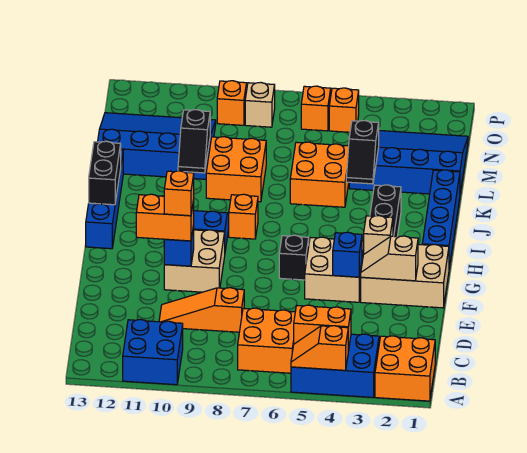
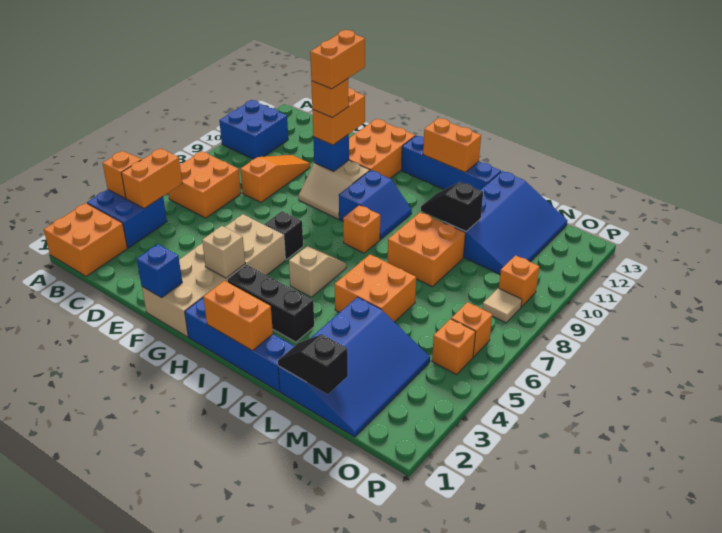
blue 2x3 brick [291,334,379,397] -> blue 2x2 brick [87,190,167,248]
tan 1x2 slope [361,236,418,281] -> tan 1x2 slope moved to [289,246,346,297]
blue 1x1 brick [333,232,362,277] -> blue 1x1 brick moved to [137,244,182,298]
tan 2x2 brick [164,230,225,292] -> tan 2x2 slope [298,161,370,219]
none -> orange 1x2 brick [310,30,365,89]
none -> orange 2x3 brick [349,119,415,178]
none -> orange 1x2 brick [203,281,273,351]
black 1x2 brick [89,141,121,205] -> orange 1x2 brick [423,118,481,172]
black 1x2 slope [346,120,379,184] -> black 1x2 slope moved to [278,334,348,394]
tan 1x1 brick [245,82,275,127] -> tan 1x1 tile [482,288,522,323]

